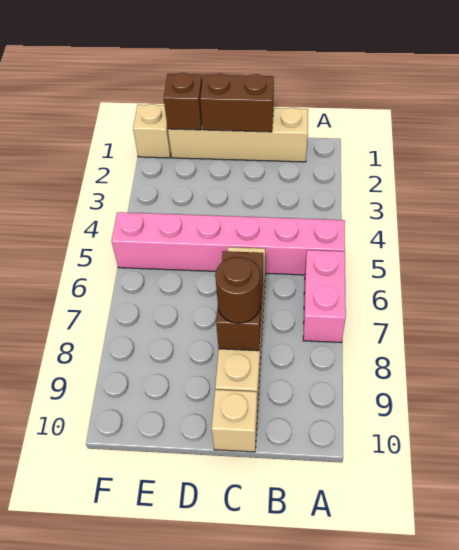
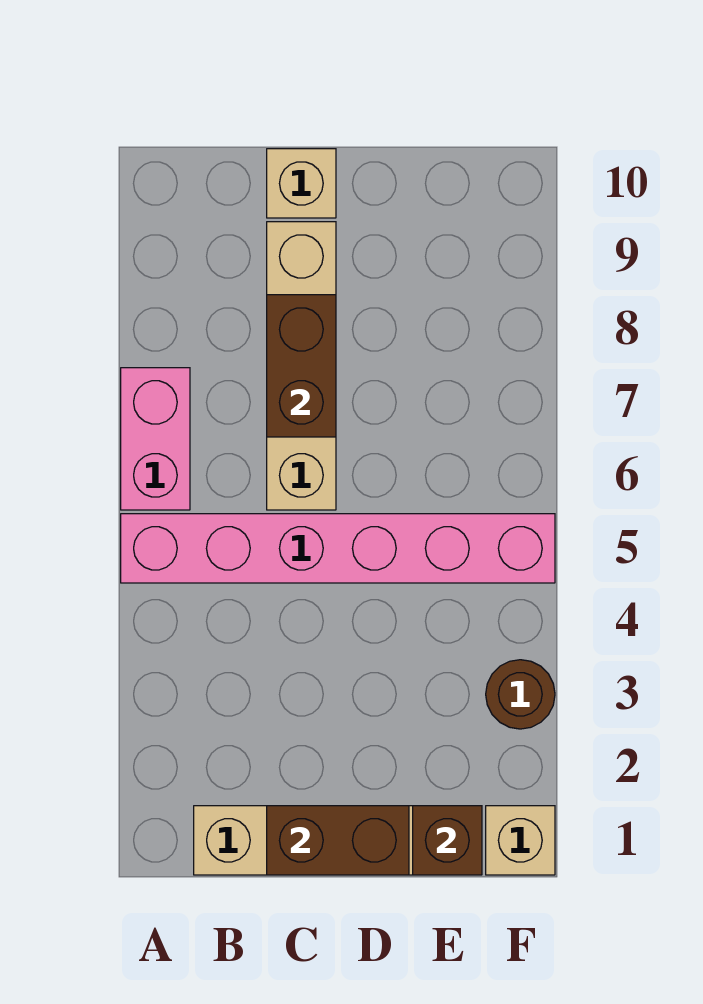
brown 1x1 round brick [215,257,260,323] -> brown 1x1 round brick moved to [486,660,555,729]

